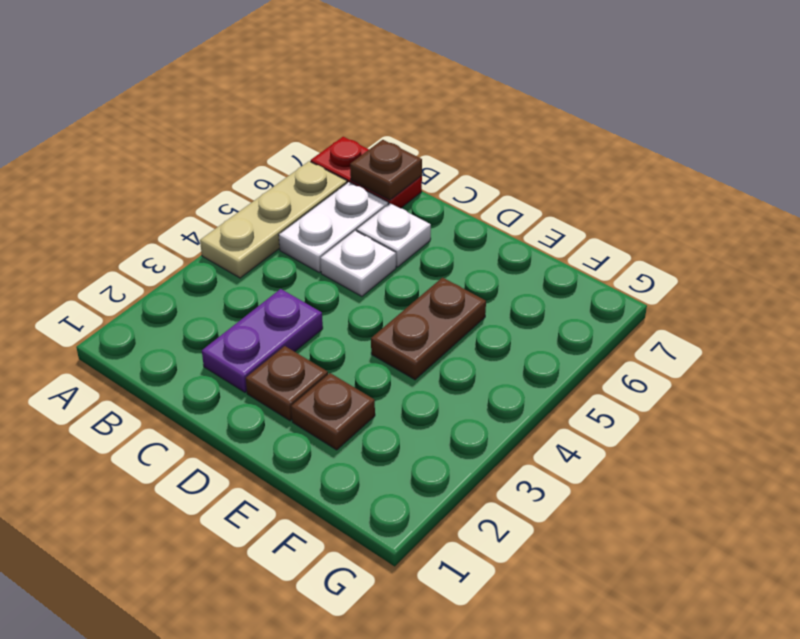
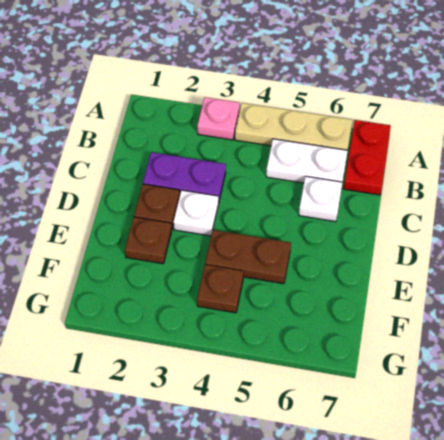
none -> pink 1x1 plate [197,97,240,140]
brown 1x1 plate [350,140,422,200] -> brown 1x1 plate moved to [197,265,244,313]
white 1x1 plate [321,231,396,296] -> white 1x1 plate moved to [173,190,219,236]

